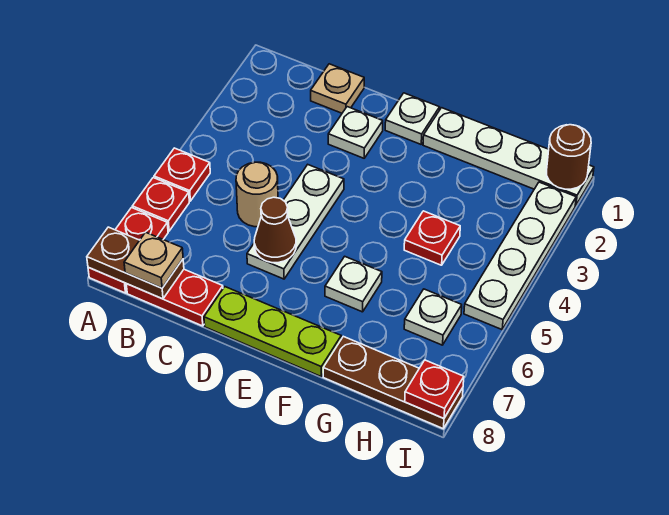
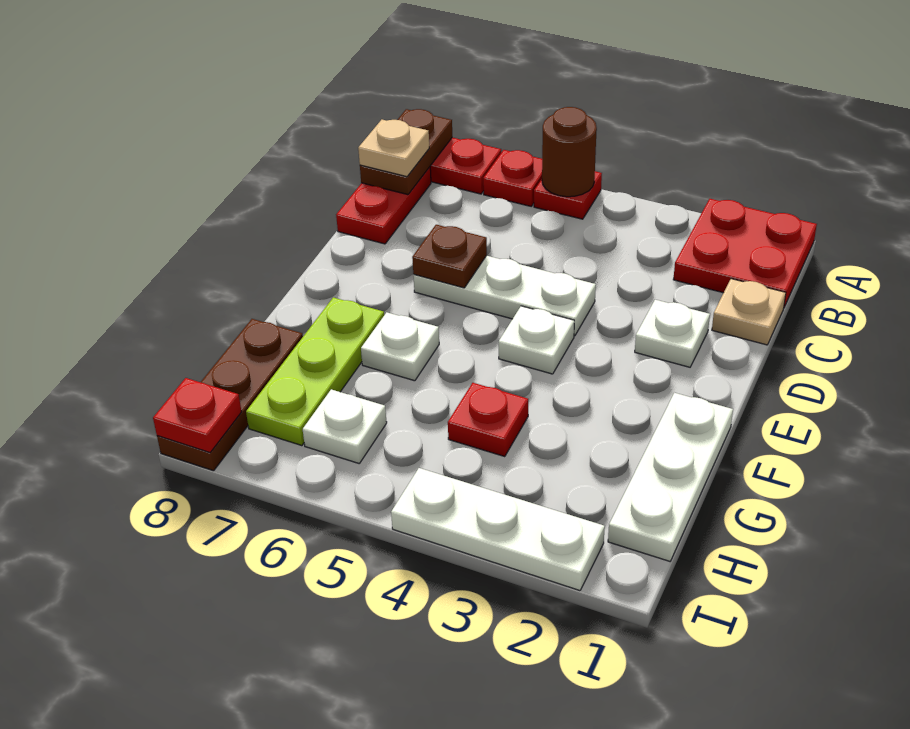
none -> red 2x2 plate [673,199,817,307]
tan 1x1 round brick [236,162,278,227] -> none
brown 1x1 cone [254,197,296,263] -> brown 1x1 plate [412,225,487,288]
lime 1x3 plate [204,287,341,376] -> lime 1x3 plate moved to [246,297,384,446]
white 1x1 plate [385,93,440,144] -> white 1x1 plate moved to [499,306,574,374]
white 1x4 plate [423,108,594,206] -> white 1x3 plate [608,393,733,561]
brown 1x1 round brick [547,125,591,189] -> brown 1x1 round brick moved to [542,107,597,197]
white 1x4 plate [464,182,576,330] -> white 1x3 plate [391,468,605,591]

